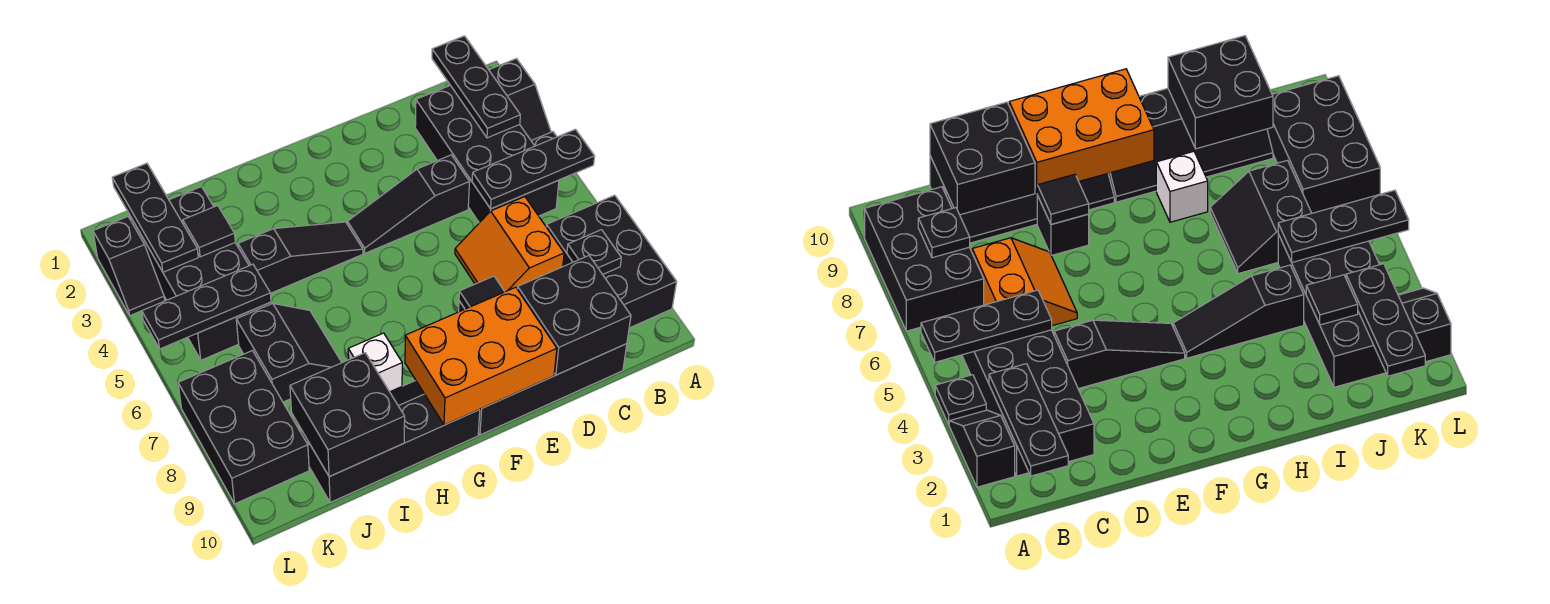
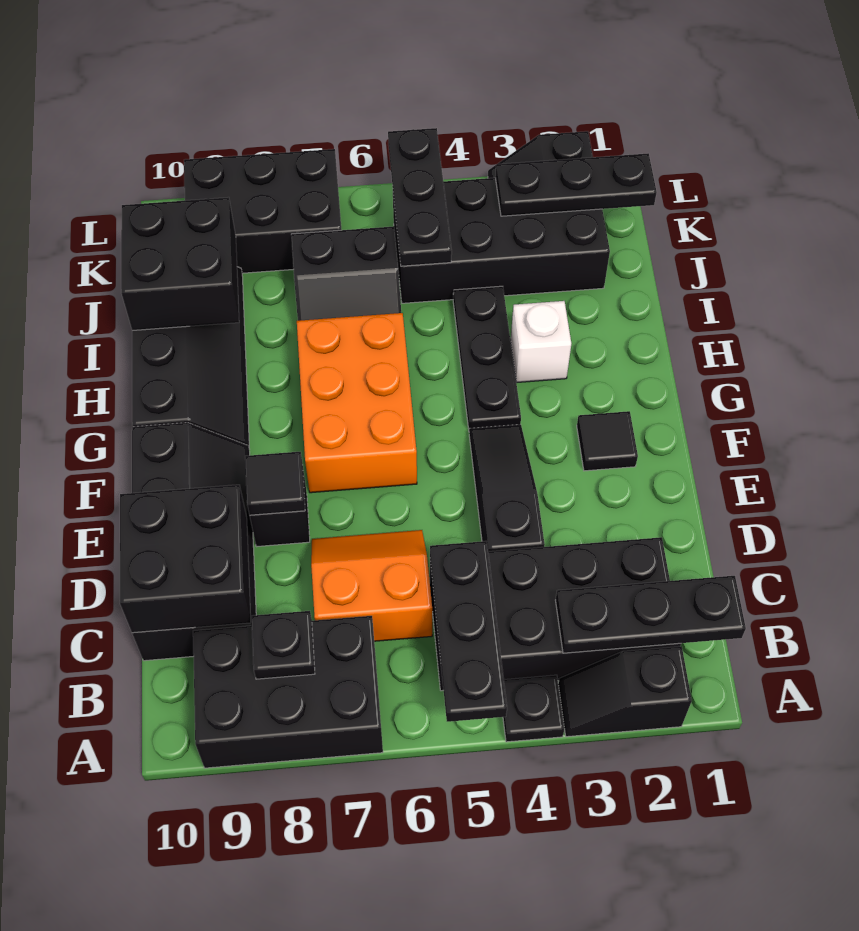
orange 2x3 brick [405,287,557,425] -> orange 2x3 brick moved to [297,313,417,493]
black 1x3 slope [238,222,363,293] -> black 1x3 plate [453,286,521,429]
white 1x1 brick [348,333,402,392] -> white 1x1 brick moved to [511,301,571,383]
black 1x1 tile [183,205,235,257] -> black 1x1 tile moved to [577,411,638,471]

